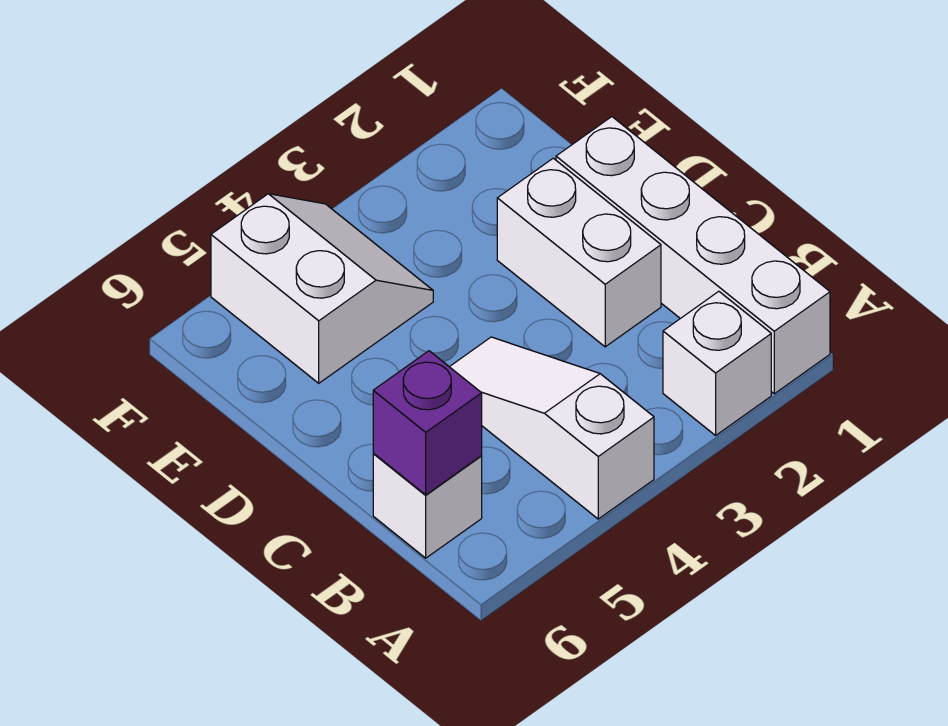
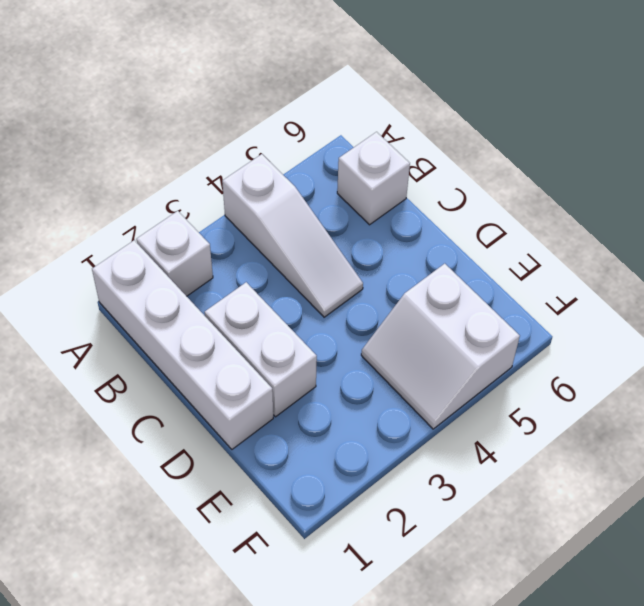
purple 1x1 brick [373,351,482,495] -> none

